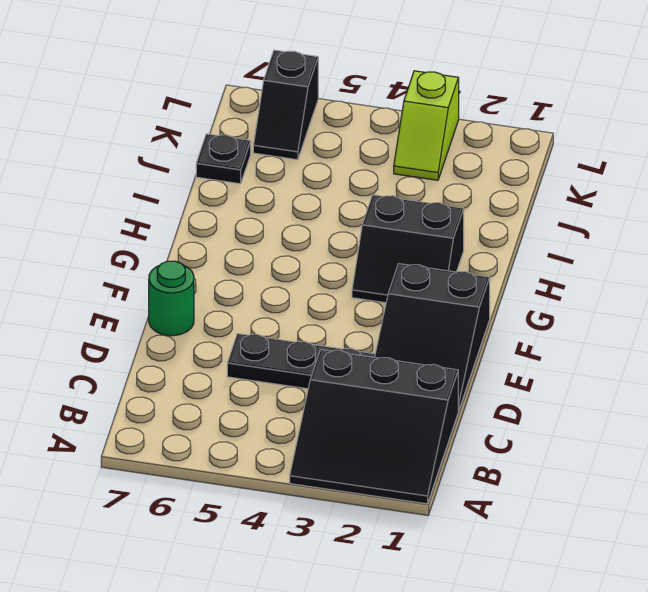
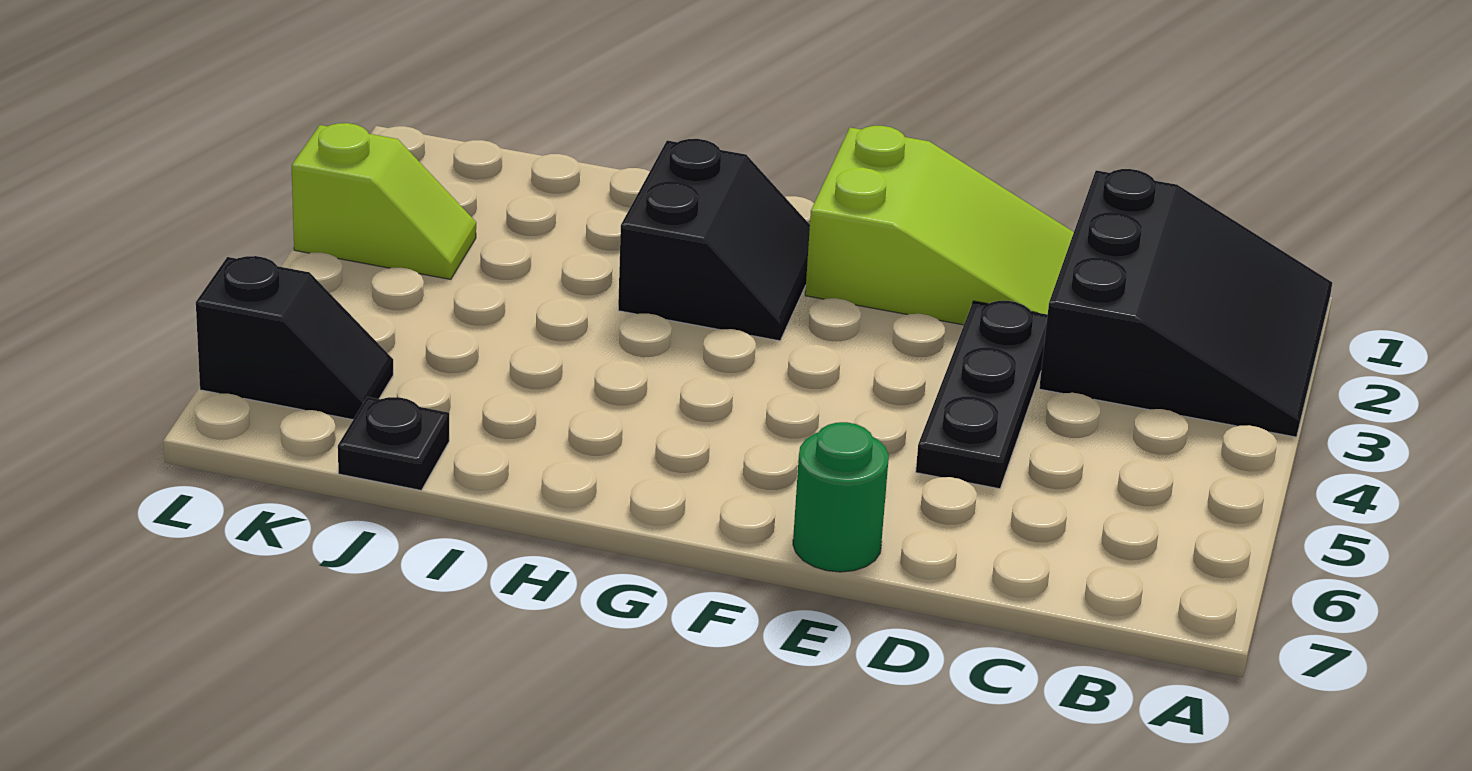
black 2x3 slope [375,264,490,411] -> lime 2x3 slope [805,126,1074,325]

